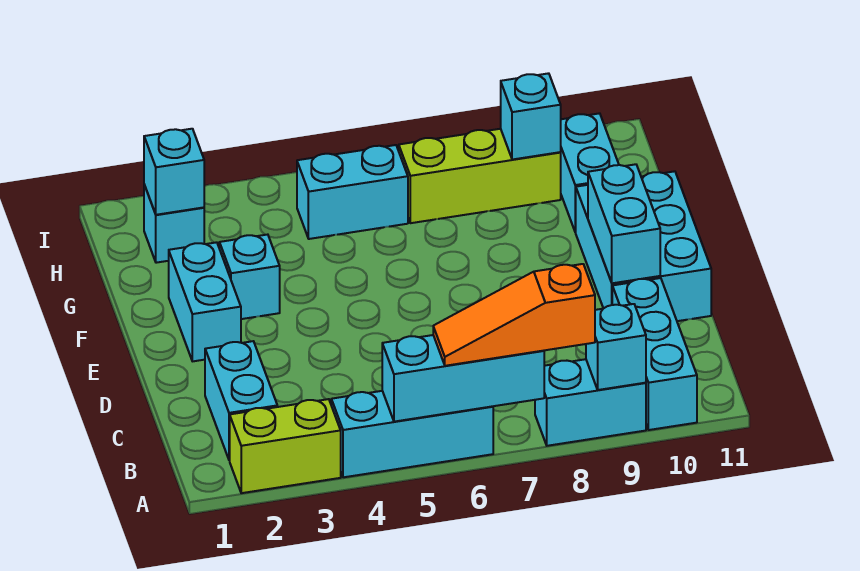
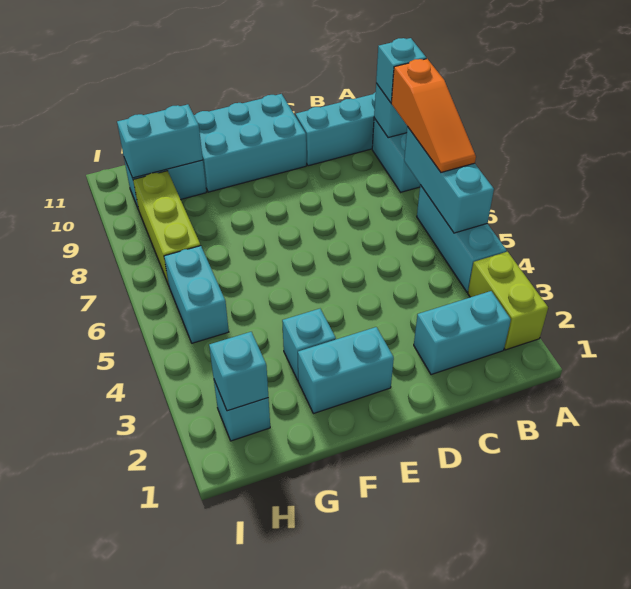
cyan 1x2 brick [588,164,660,283] -> cyan 1x2 brick moved to [117,104,203,178]
cyan 1x1 brick [501,73,561,160] -> cyan 1x1 brick moved to [376,38,426,102]

